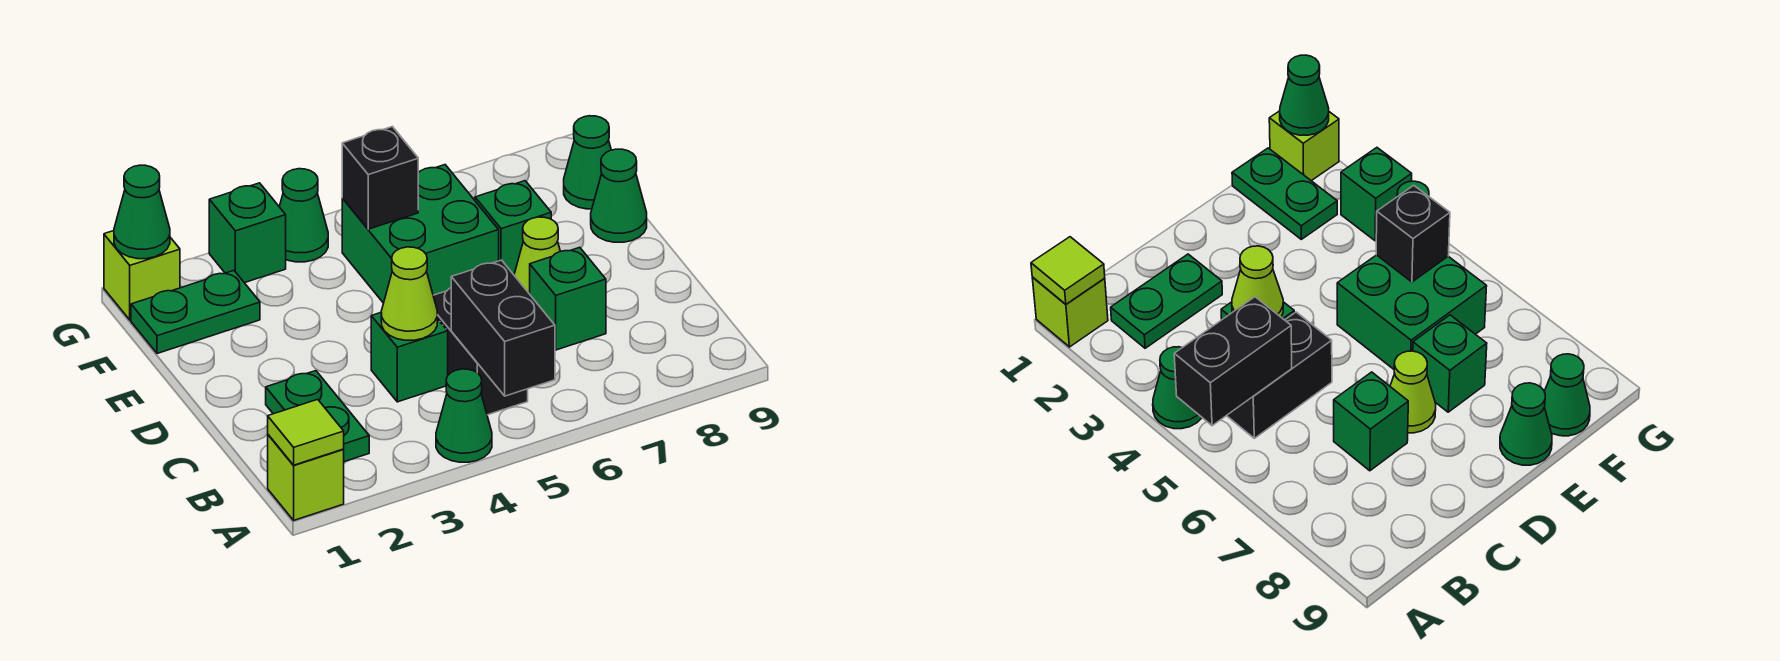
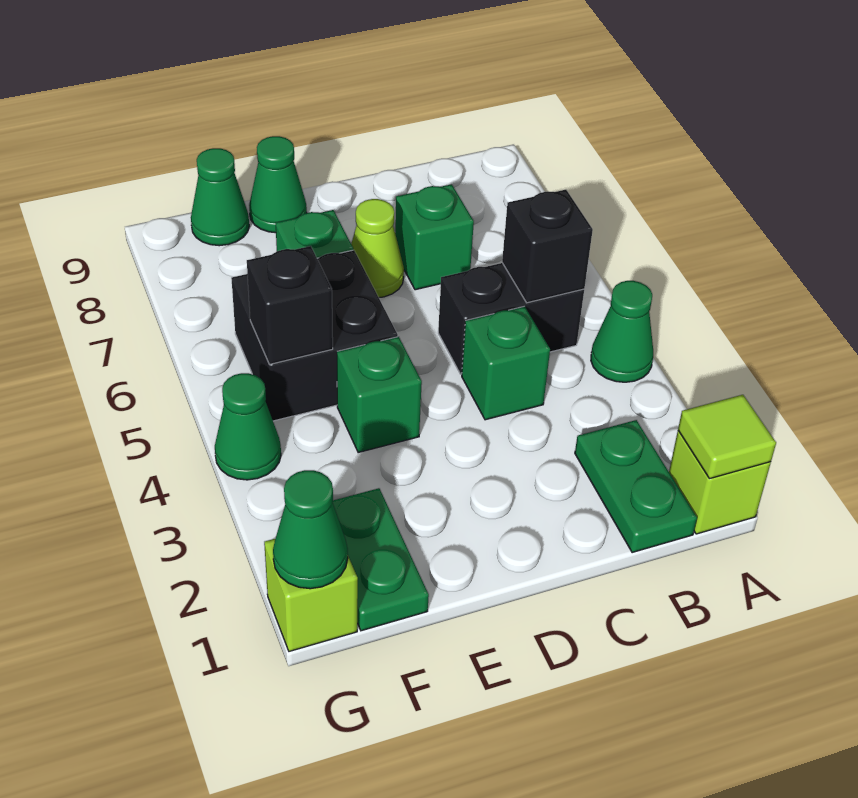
black 1x2 brick [451,260,555,396] -> black 1x1 brick [502,190,593,303]
green 1x2 plate [266,371,369,462] -> green 1x2 plate turned to [575,420,697,553]
lime 1x1 cone [381,247,437,340] -> none
green 2x2 brick [342,165,499,303] -> black 2x2 brick [231,250,398,421]
green 1x1 brick [209,183,286,283] -> green 1x1 brick moved to [337,337,422,453]

